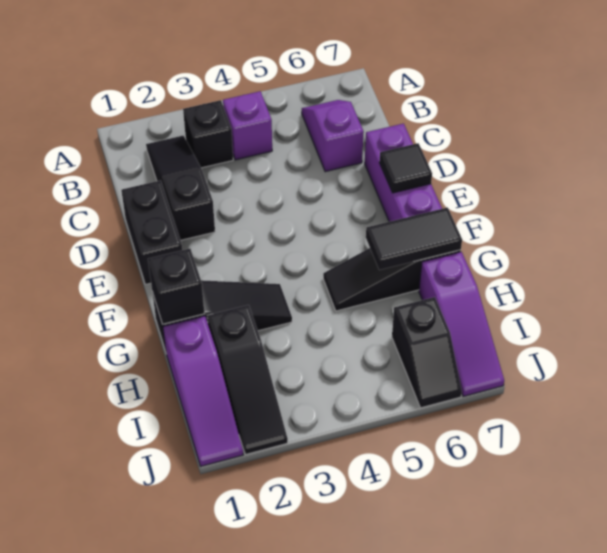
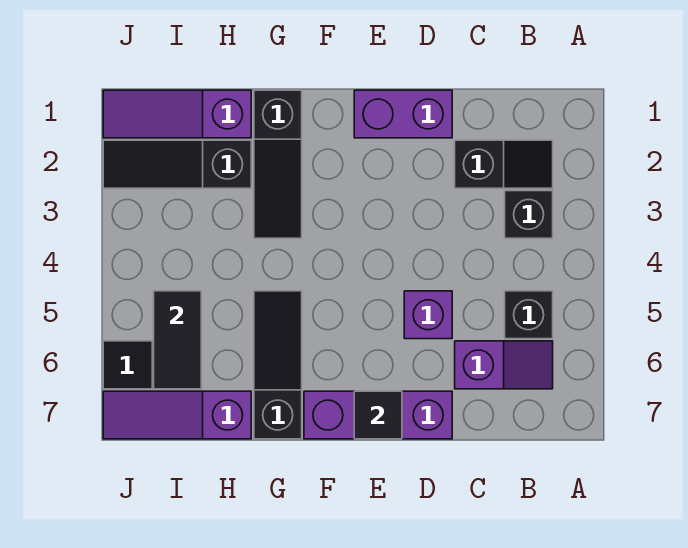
black 1x3 slope [146,136,215,240] -> black 1x2 slope [455,140,553,188]
purple 1x1 brick [223,91,272,160] -> purple 1x1 brick moved to [404,291,452,339]
black 1x2 brick [121,180,182,284] -> purple 1x2 brick [354,90,452,138]
black 1x1 brick [148,249,204,324] -> black 1x1 brick moved to [505,291,553,339]
black 1x2 tile [366,208,462,270] -> black 1x2 tile moved to [154,291,201,389]

